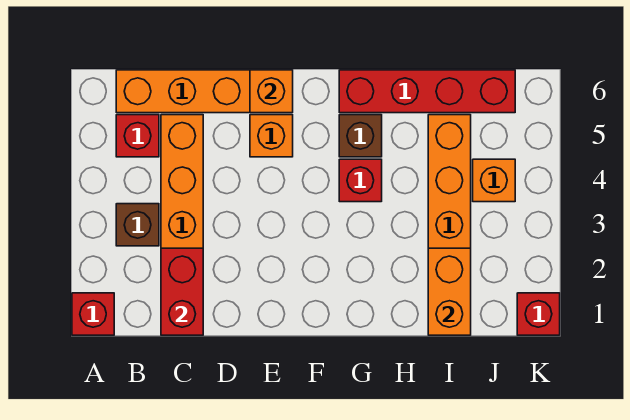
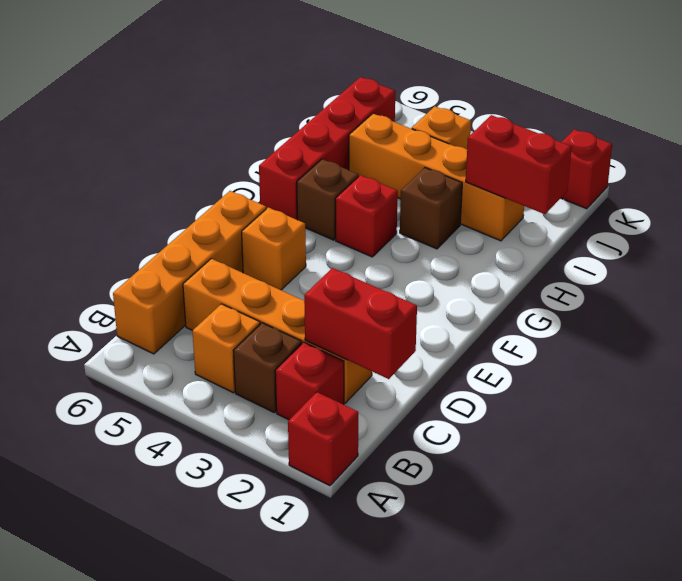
red 1x1 brick [116,115,159,157] -> red 1x1 brick moved to [275,342,344,420]
orange 1x1 brick [250,70,293,113] -> orange 1x1 brick moved to [192,304,260,393]
none -> brown 1x1 brick [400,168,462,249]
orange 1x2 brick [428,248,471,335] -> red 1x2 brick [466,115,572,214]

